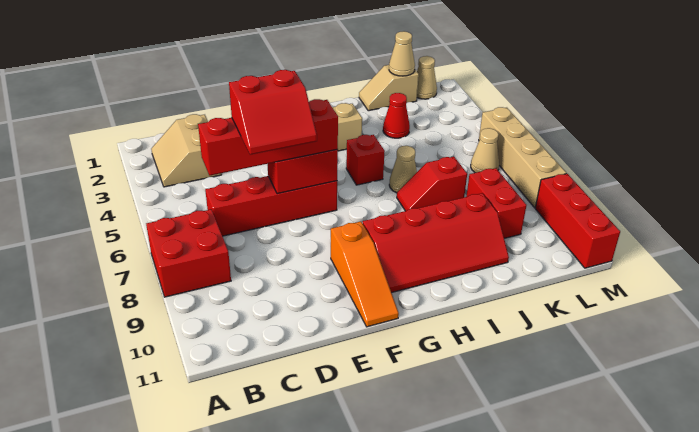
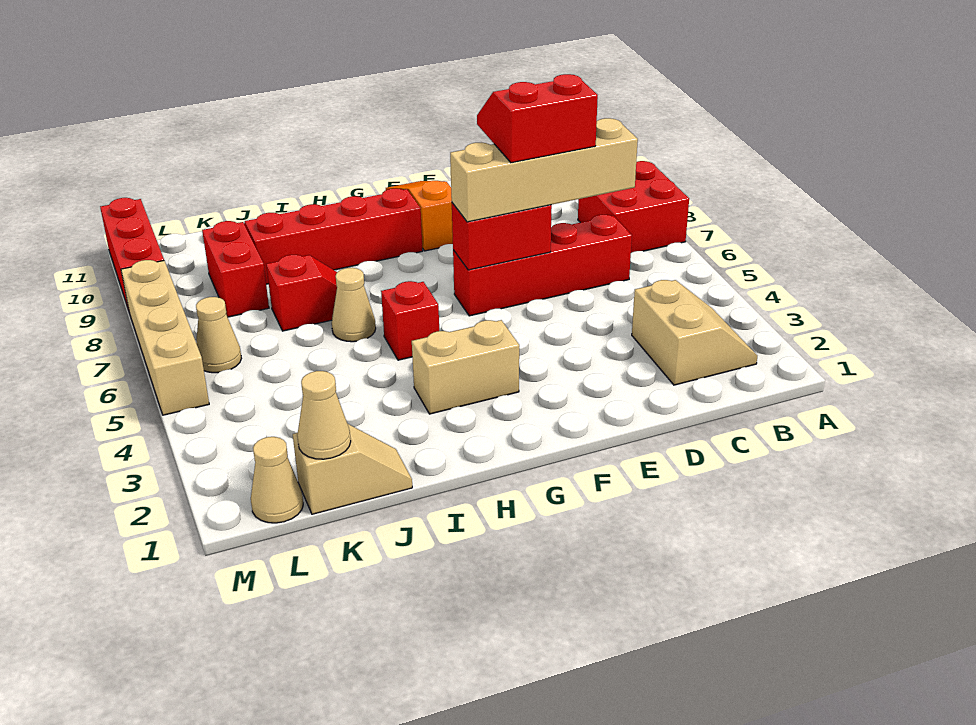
red 1x4 brick [198,99,338,175] -> tan 1x4 brick [450,118,638,222]
red 1x1 cone [383,93,410,138] -> none

